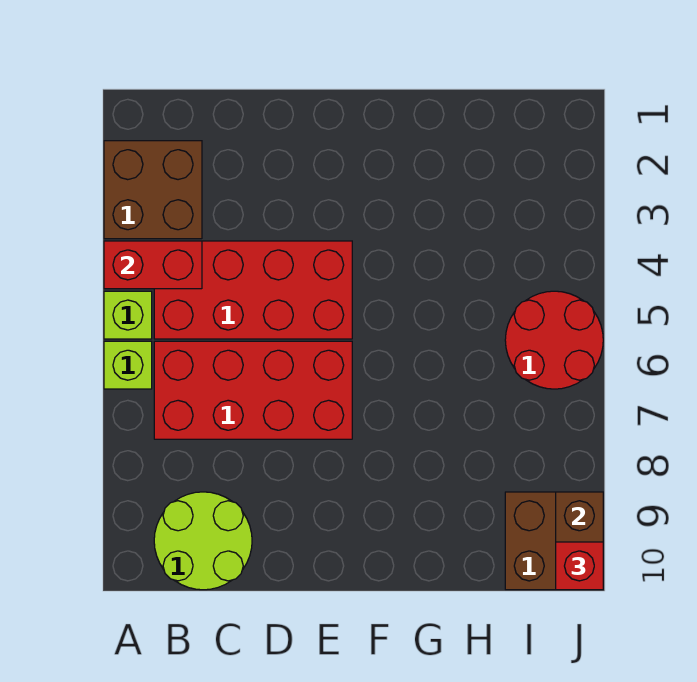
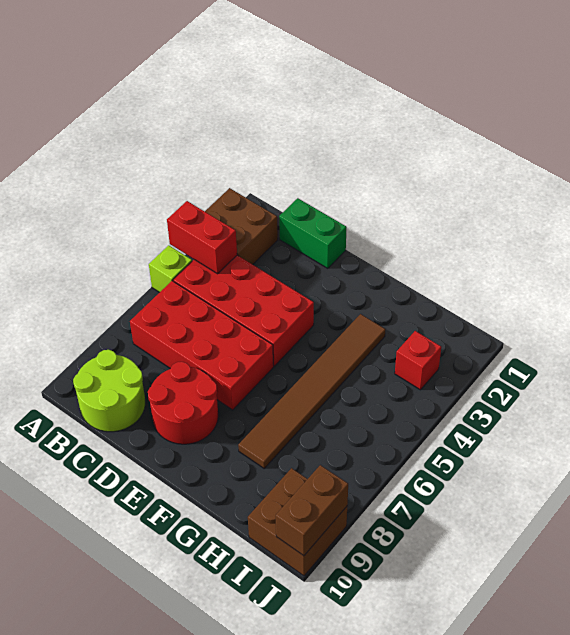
lime 1x1 brick [104,341,152,389] -> none
none -> green 1x2 brick [279,198,347,268]
none -> brown 1x6 tile [238,314,385,468]
red 2x2 round brick [505,291,603,389] -> red 2x2 round brick moved to [148,362,218,444]
red 1x1 brick [556,542,603,590] -> red 1x1 brick moved to [395,331,441,390]

